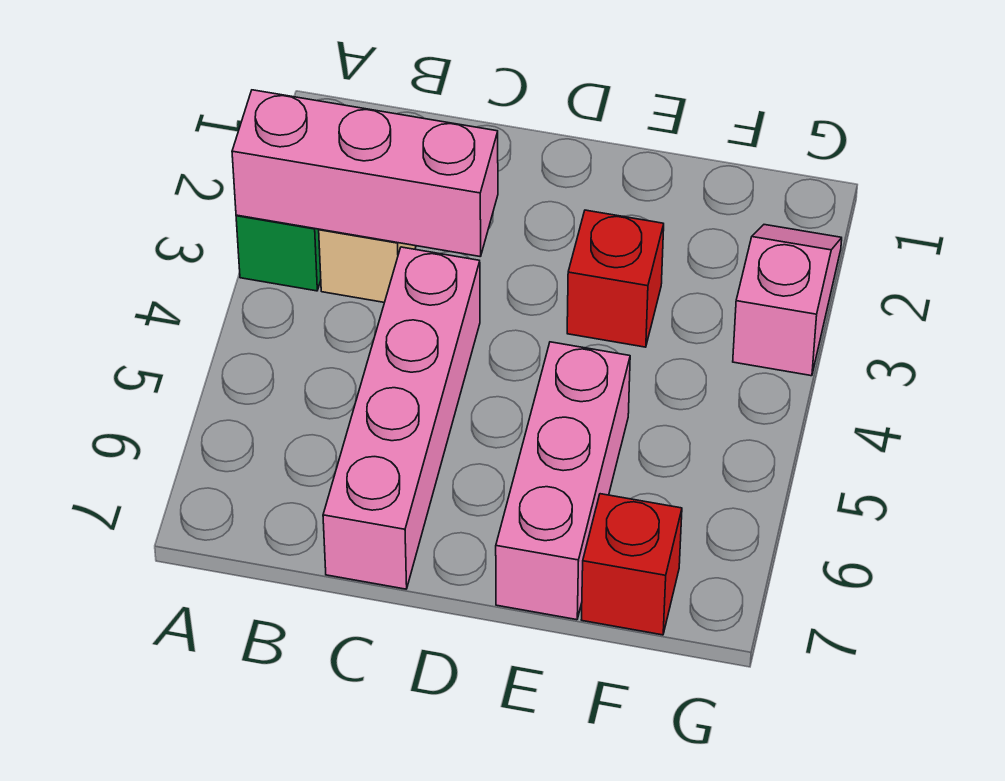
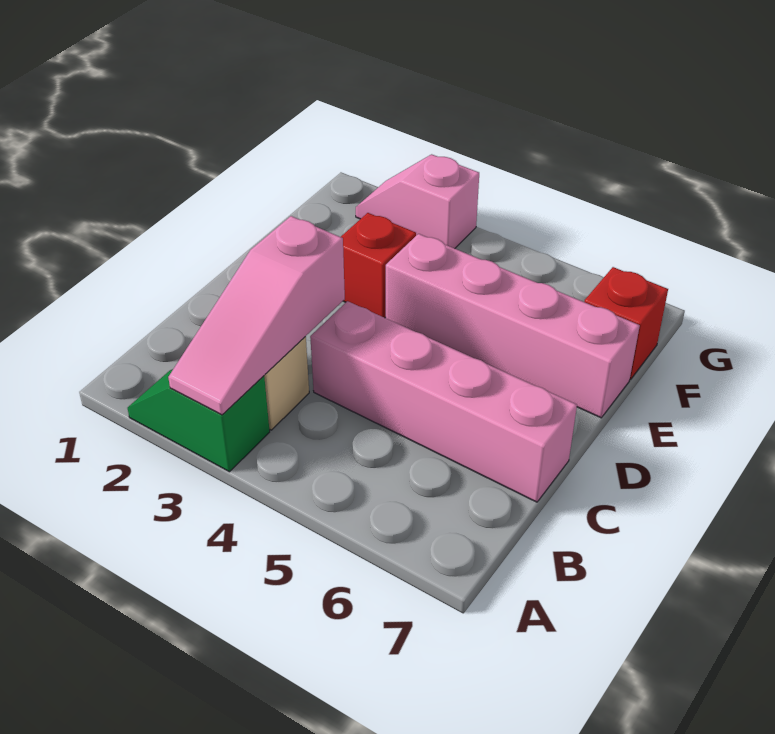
pink 1x3 brick [232,90,498,257] -> pink 1x3 slope [168,216,345,415]
pink 1x3 brick [496,342,630,620] -> pink 1x4 brick [386,234,640,418]

